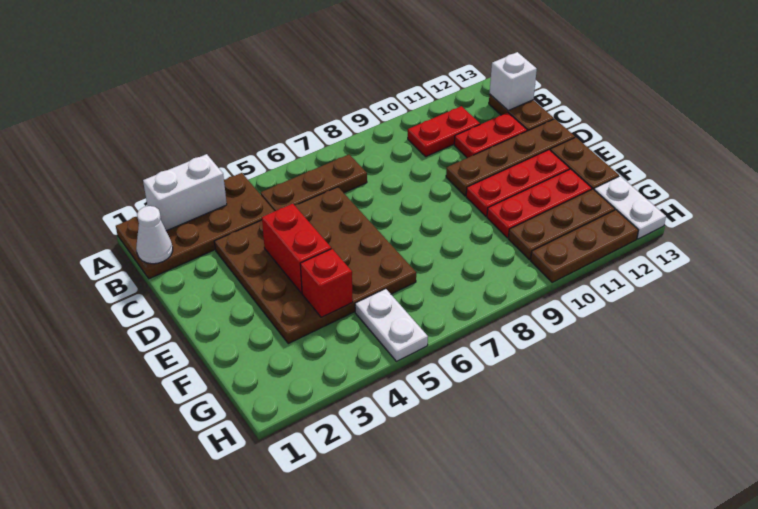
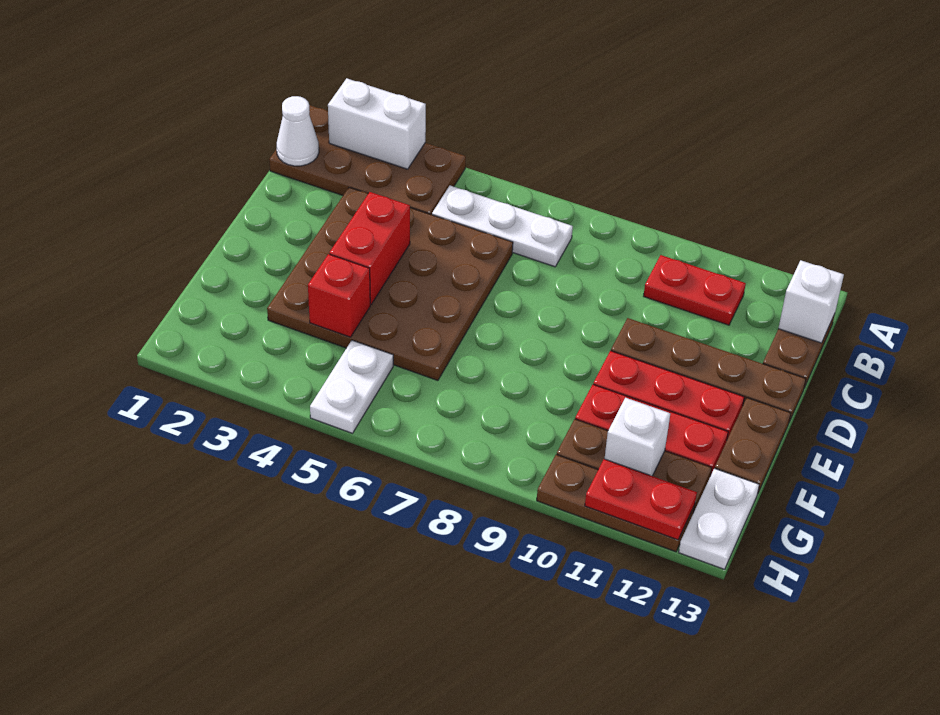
brown 1x3 plate [261,155,367,211] -> white 1x3 plate [432,186,573,267]
red 1x2 plate [454,113,527,158] -> red 1x2 plate moved to [585,459,697,540]
none -> white 1x1 brick [605,398,670,476]

